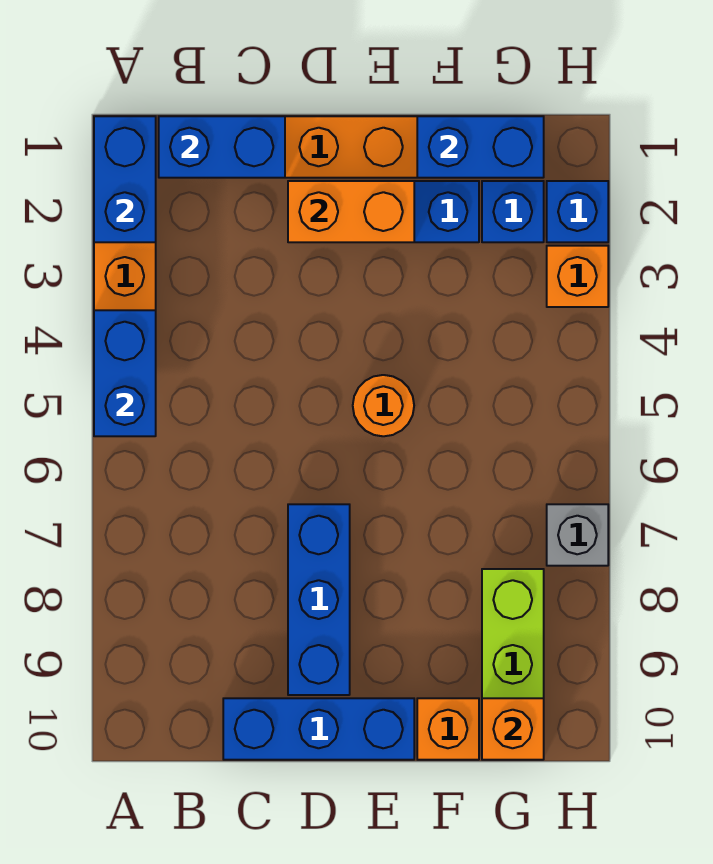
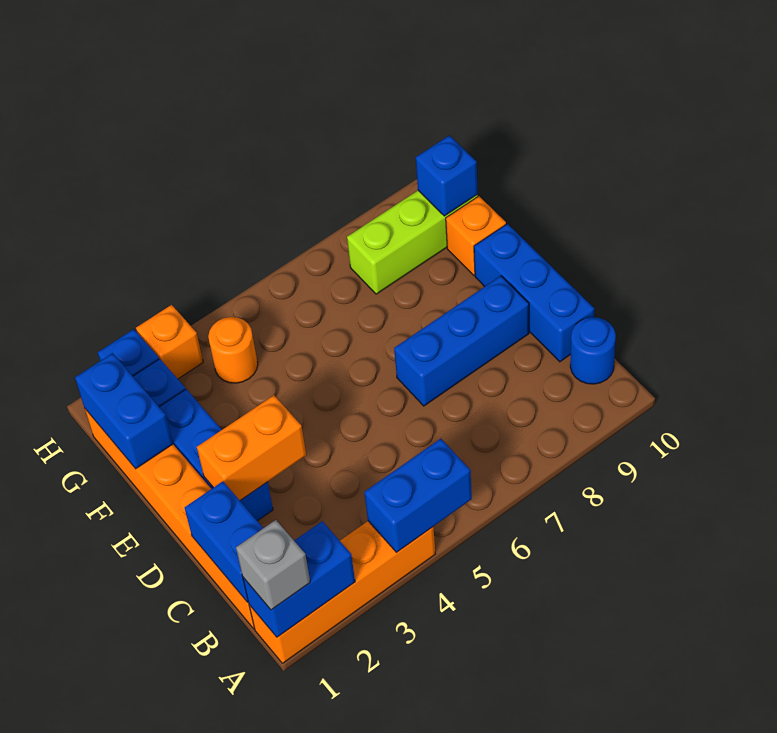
none -> blue 1x1 round brick [570,317,616,384]
orange 1x2 brick [288,181,414,242] -> orange 1x2 brick turned to [197,395,306,500]
orange 1x1 round brick [353,375,414,436] -> orange 1x1 round brick moved to [208,317,258,383]
orange 1x1 brick [482,698,544,760] -> blue 1x1 brick [416,135,478,216]
grey 1x1 brick [547,504,608,566] -> grey 1x1 brick moved to [236,520,310,610]

